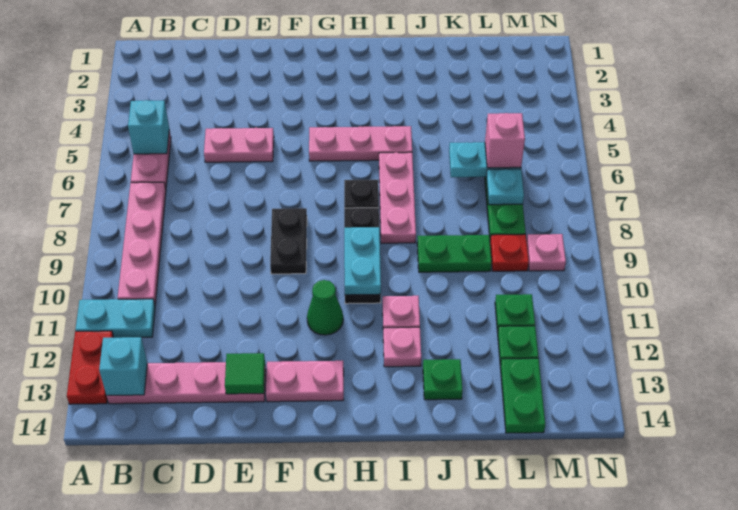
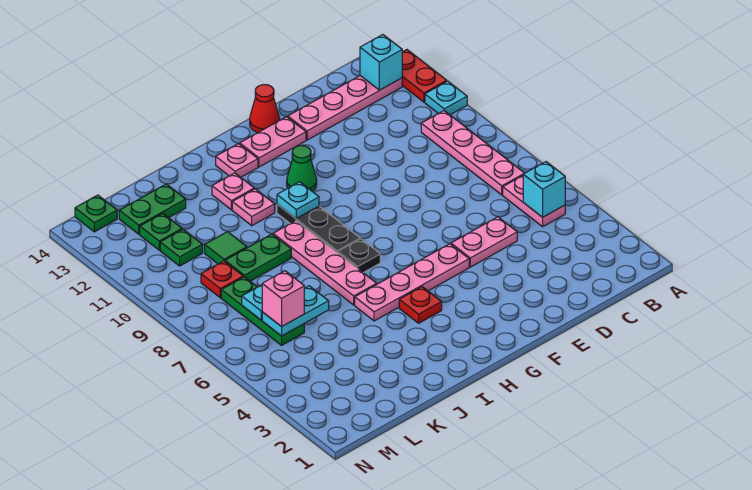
cyan 1x2 plate [75,299,155,338] -> cyan 1x1 plate [425,81,467,115]
green 1x1 tile [225,353,265,394] -> green 1x1 tile moved to [205,232,247,264]
black 1x2 plate [270,208,307,274] -> none
none -> red 1x1 cone [250,85,280,133]
pink 1x3 plate [309,126,412,161] -> pink 1x4 plate [355,244,469,321]
none -> red 1x1 plate [399,287,442,323]
cyan 1x2 plate [344,227,381,295] -> cyan 1x1 plate [277,182,319,218]
pink 1x3 plate [379,152,416,243] -> pink 1x4 plate [273,221,377,305]
green 1x1 plate [423,359,463,400] -> green 1x1 plate moved to [75,195,117,232]
green 1x2 plate [500,358,545,433] -> green 1x2 plate turned to [119,184,186,234]
pink 1x1 plate [527,234,566,271] -> pink 1x1 plate moved to [216,144,258,177]

